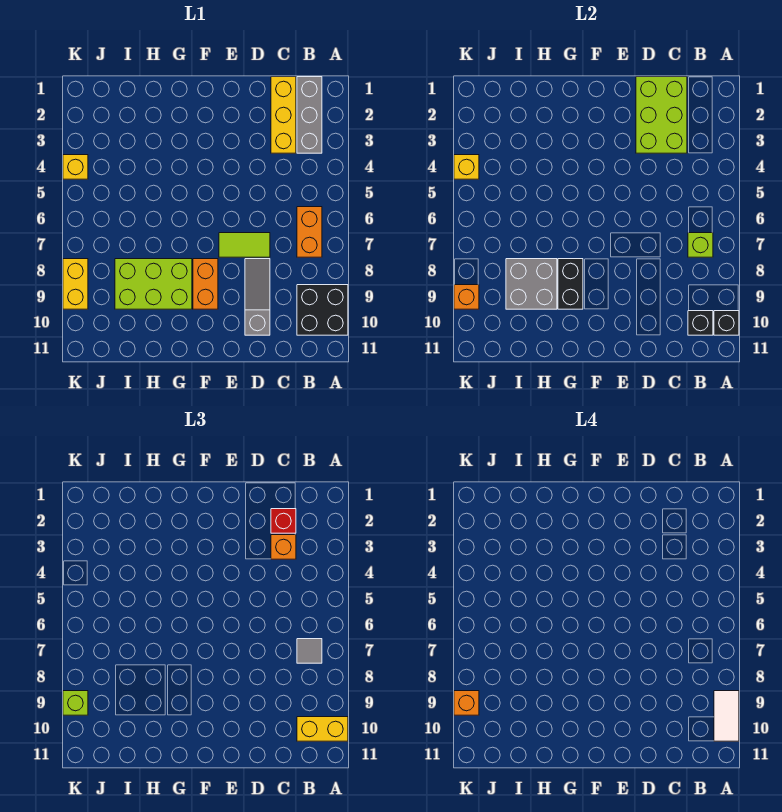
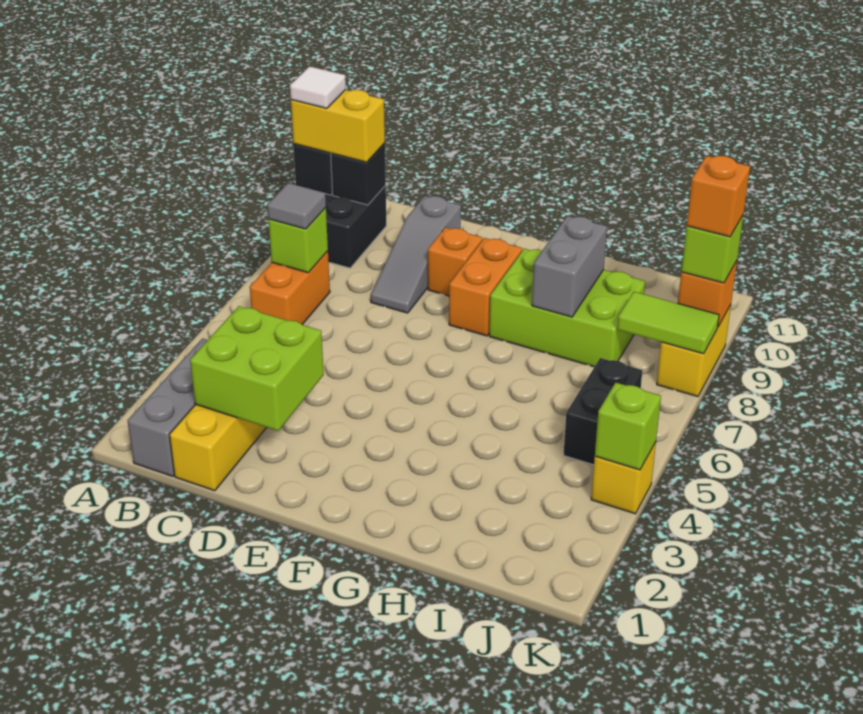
white 1x2 tile [714,691,739,741] -> white 1x1 tile [290,66,346,108]
lime 2x3 brick [636,77,687,153] -> lime 2x2 brick [190,306,324,431]
red 1x1 brick [271,509,296,533] -> none
orange 1x1 brick [271,535,296,559] -> orange 1x1 brick moved to [428,228,482,296]
lime 1x2 tile [219,233,270,257] -> lime 1x2 tile moved to [617,292,719,354]
black 1x2 brick [558,259,583,309] -> black 1x2 brick moved to [564,358,642,465]
grey 2x2 brick [506,259,557,309] -> grey 1x2 brick [532,216,607,317]
yellow 1x1 brick [454,155,479,179] -> lime 1x1 brick [595,383,661,470]

